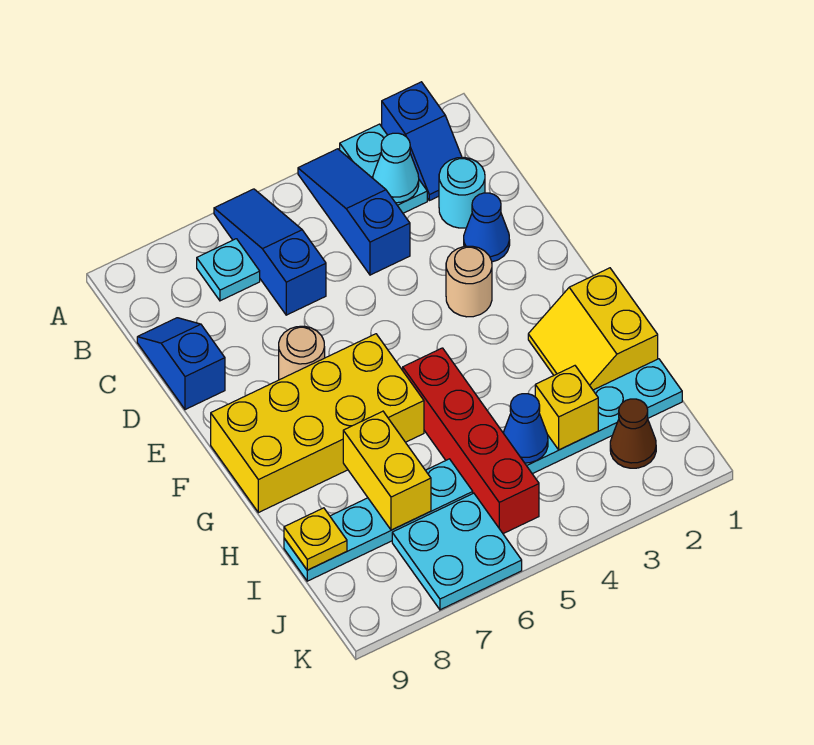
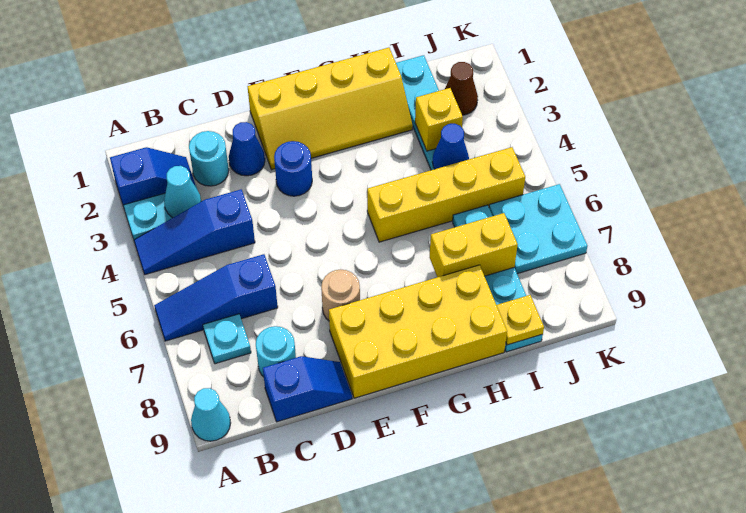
none -> cyan 1x1 cone [191,388,231,441]
none -> cyan 1x1 round brick [256,326,296,377]
blue 1x2 slope [137,318,225,410] -> blue 1x2 slope turned to [263,356,352,422]
tan 1x1 round brick [446,246,492,317] -> blue 1x1 round brick [274,141,312,196]
yellow 2x4 brick [211,334,424,513] -> yellow 2x4 brick turned to [329,265,507,398]
yellow 2x2 slope [528,268,658,390] -> yellow 2x4 slope [248,48,413,170]
red 1x4 brick [403,348,539,534] -> yellow 1x4 brick [367,147,525,242]

